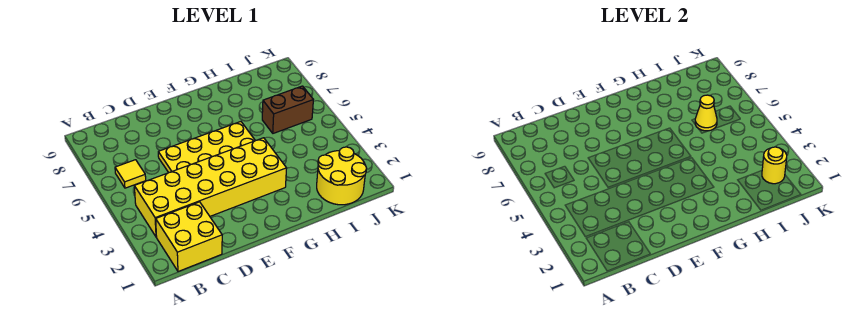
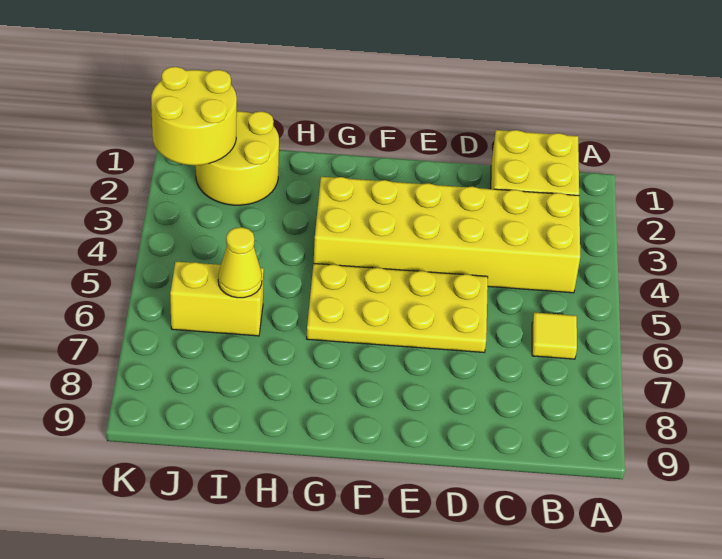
brown 1x2 brick [262,86,313,133] -> yellow 1x2 brick [170,262,264,336]
yellow 1x1 round brick [762,147,787,184] -> yellow 2x2 round brick [151,67,237,165]

